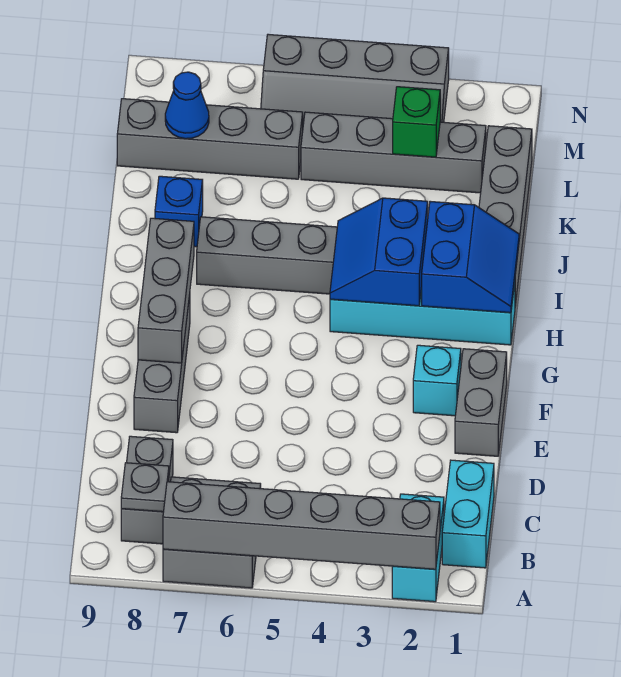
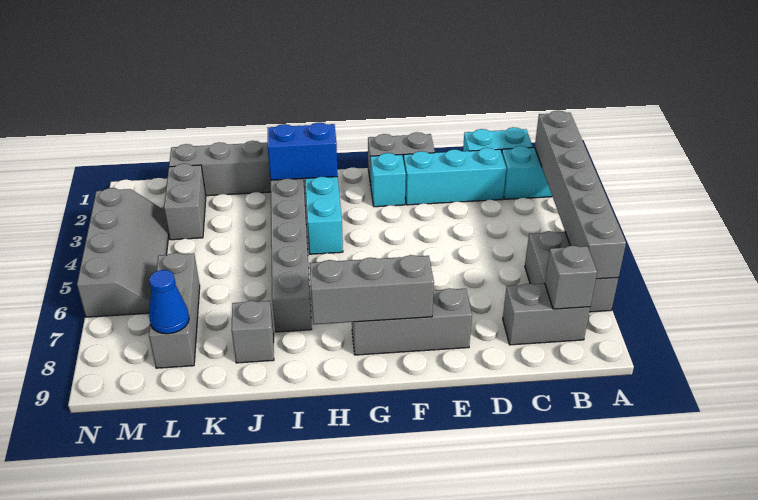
grey 1x1 plate [121,463,169,512] -> grey 1x1 brick [545,246,597,309]
none -> cyan 1x3 brick [404,148,506,205]
blue 2x2 slope [330,198,428,306] -> none
blue 1x1 brick [155,176,203,247] -> grey 1x1 brick [231,301,274,363]
grey 1x4 brick [301,112,486,193] -> grey 1x2 brick [164,164,206,240]
green 1x1 brick [393,87,440,157] -> none
grey 1x4 brick [117,99,303,179] -> grey 1x3 brick [149,253,200,368]

